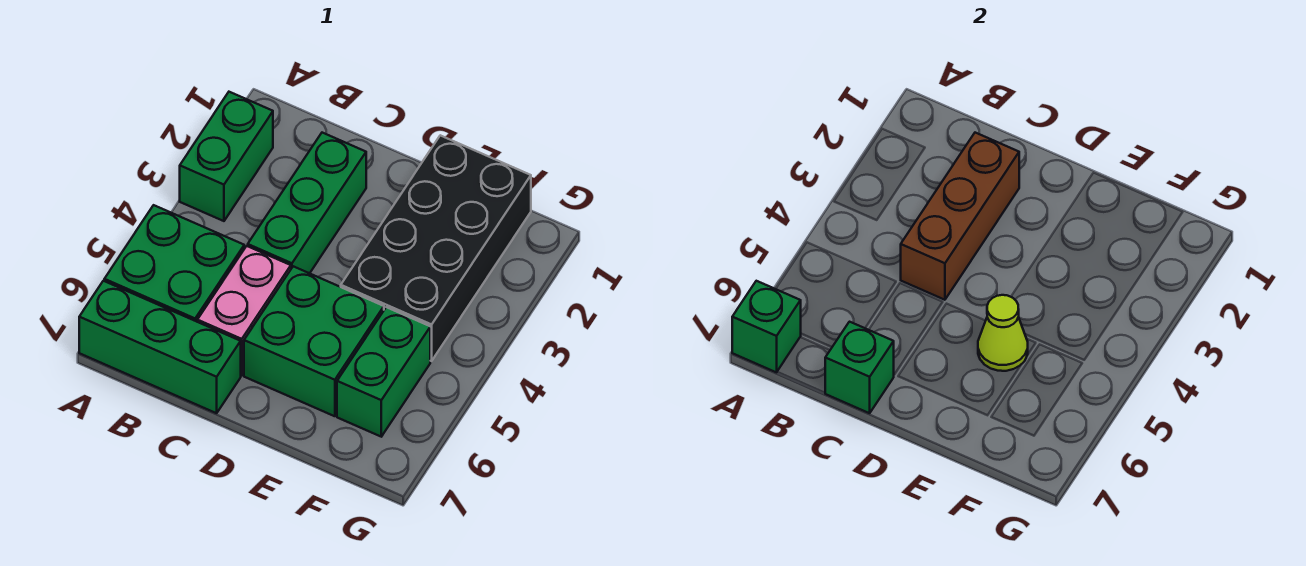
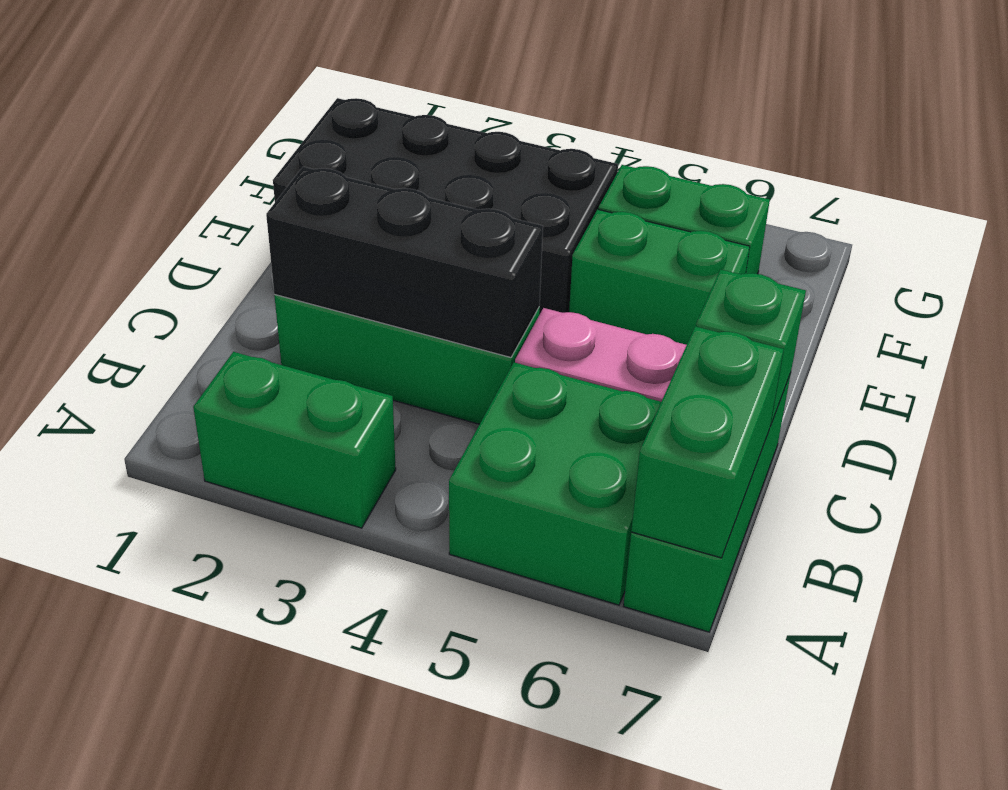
green 1x1 brick [732,281,801,372] -> green 1x2 brick [631,326,784,558]
brown 1x3 brick [901,133,1019,300] -> black 1x3 brick [266,167,543,357]
green 2x2 brick [244,266,384,416] -> green 1x2 brick [569,209,750,345]
lime 1x1 cone [978,295,1028,371] -> none

